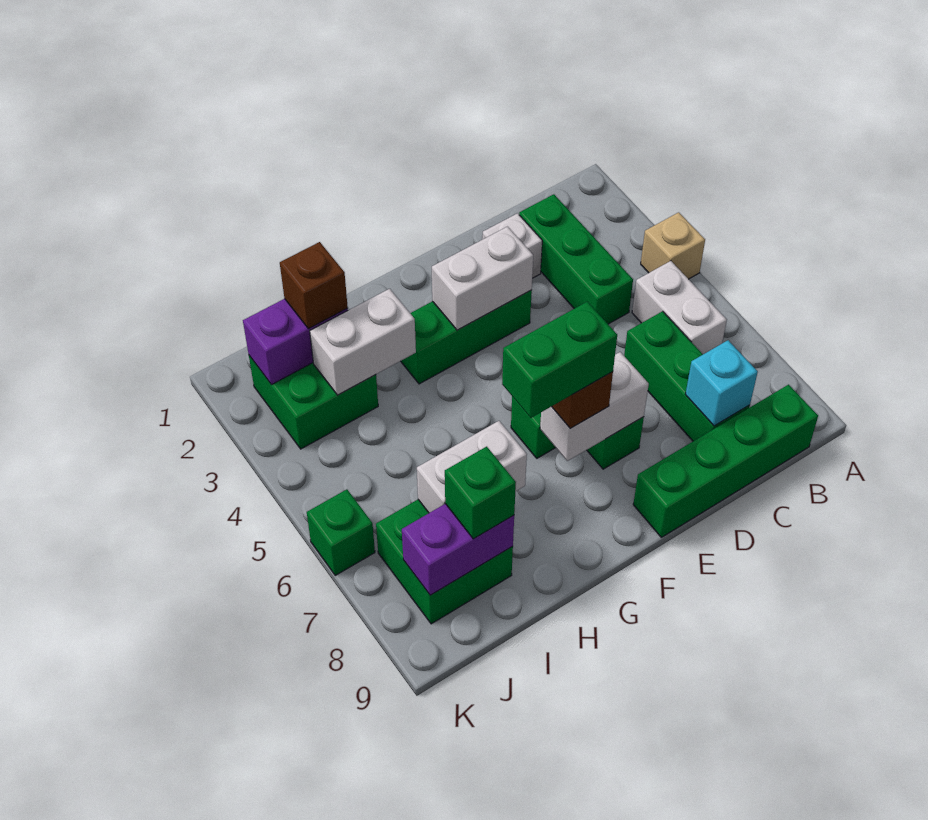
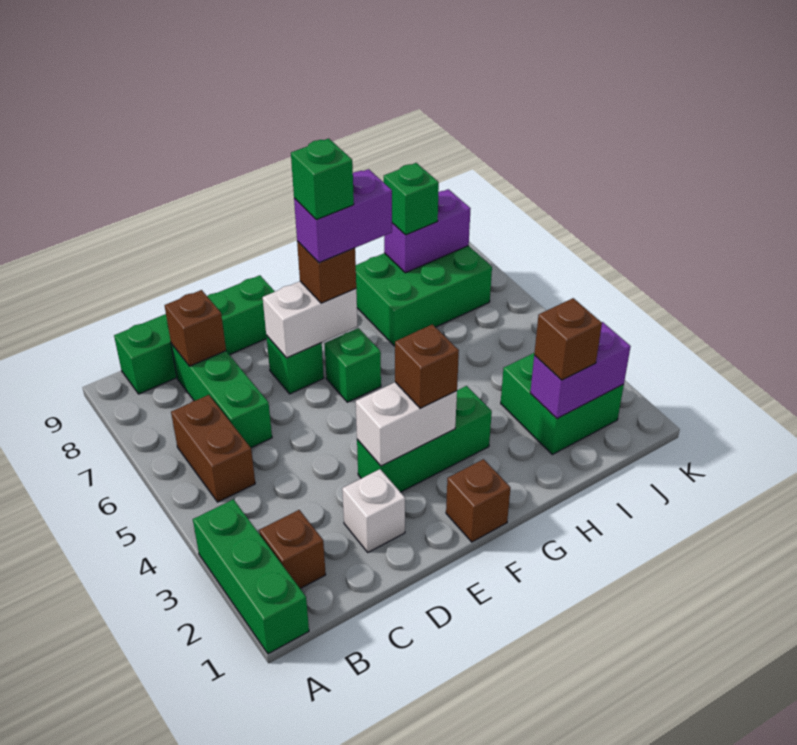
tan 1x1 brick [641,212,705,279] -> none
none -> brown 1x1 brick [259,510,326,589]
white 1x2 brick [632,261,727,354] -> brown 1x2 brick [171,395,255,502]
green 1x3 brick [519,194,633,324] -> green 1x3 brick moved to [193,499,309,654]
cyan 1x1 brick [685,340,758,426] -> brown 1x1 brick [165,290,226,366]
none -> brown 1x1 brick [446,459,510,542]
none -> brown 1x1 brick [395,324,459,409]
green 1x2 brick [502,302,617,418] -> purple 1x2 brick [294,169,392,263]
white 1x2 brick [310,289,416,395] -> none
white 1x2 brick [417,421,527,513] -> none
green 2x2 brick [376,500,513,624] -> green 2x3 brick [356,246,492,346]
green 1x1 brick [307,489,375,575] -> green 1x1 brick moved to [291,139,354,220]

